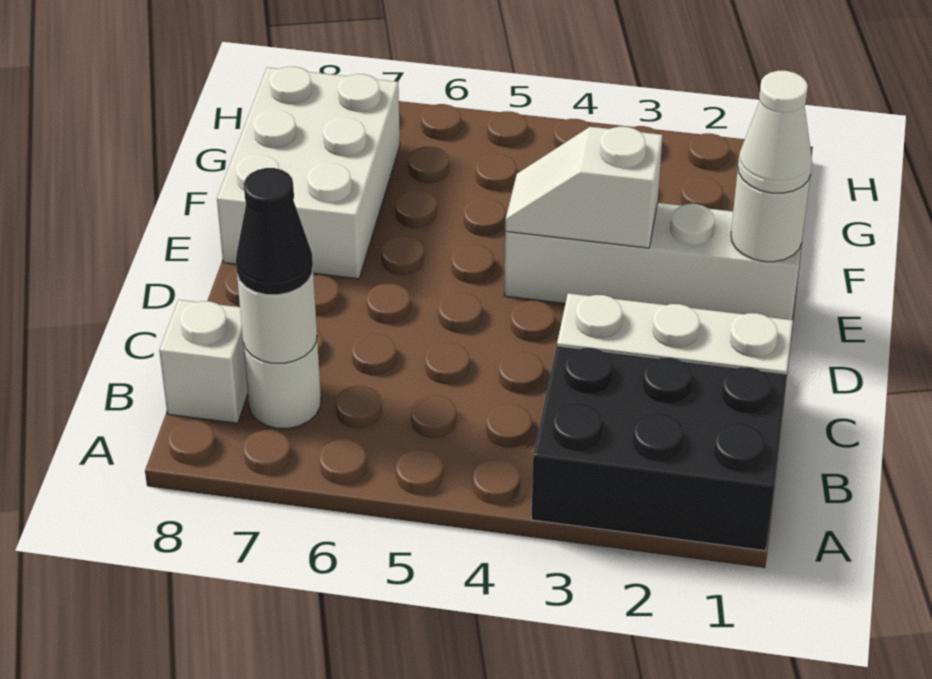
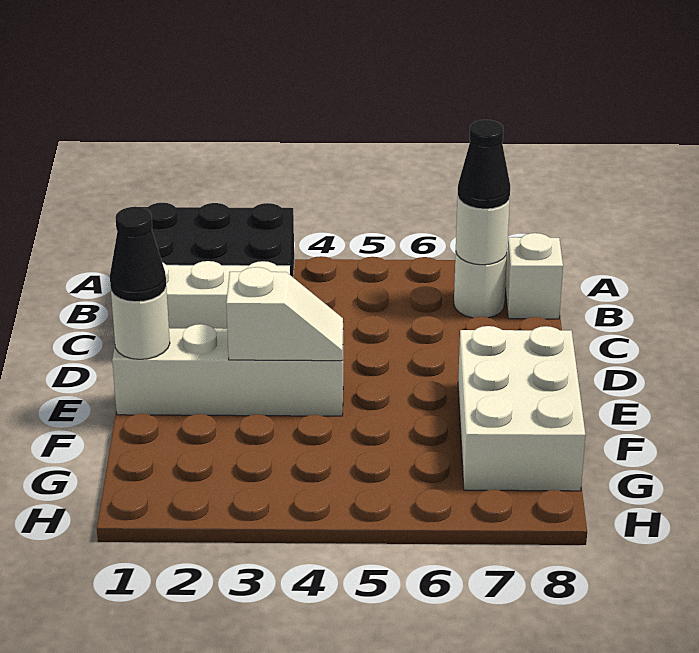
white 1x1 cone [738,71,812,193] -> black 1x1 cone [110,207,166,302]

